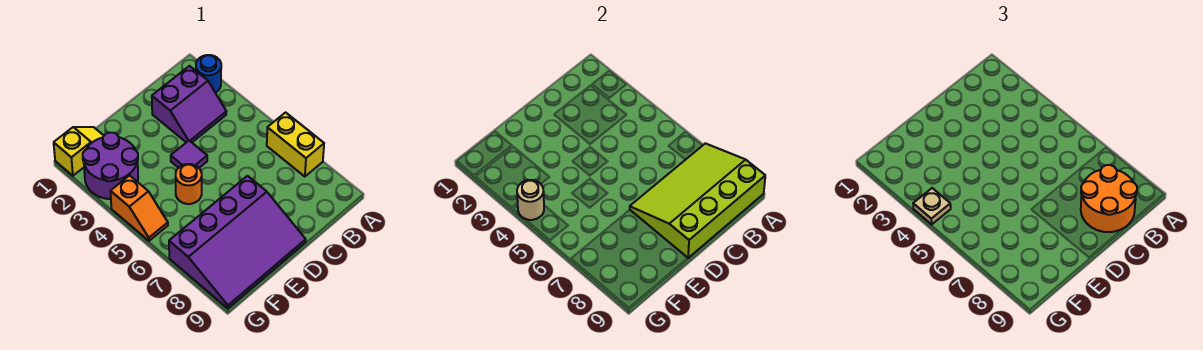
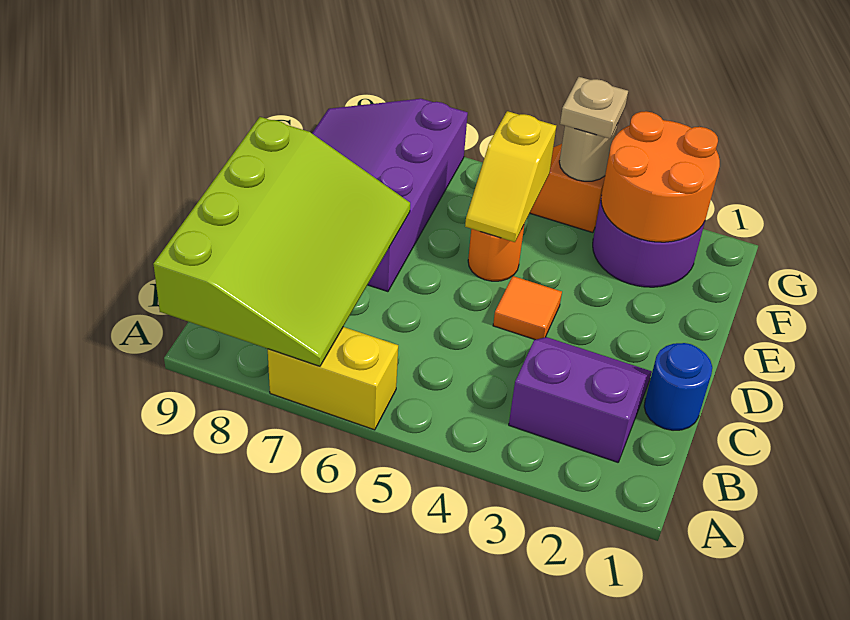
blue 1x1 round brick [196,55,221,93] -> blue 1x1 round brick moved to [644,343,712,430]
purple 2x2 slope [152,66,226,142] -> purple 2x2 slope turned to [509,337,652,462]
orange 2x2 round brick [1081,165,1137,232] -> orange 2x2 round brick moved to [601,111,720,242]
purple 1x1 tile [171,141,207,168] -> orange 1x1 tile [493,276,562,340]
yellow 1x2 slope [54,127,104,176] -> yellow 1x2 slope moved to [465,111,556,242]

